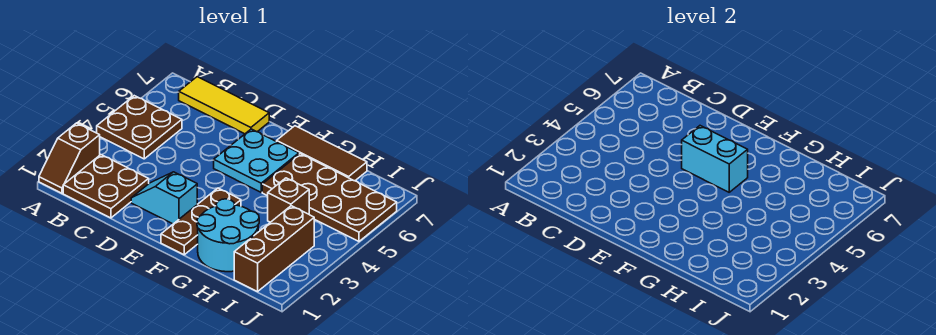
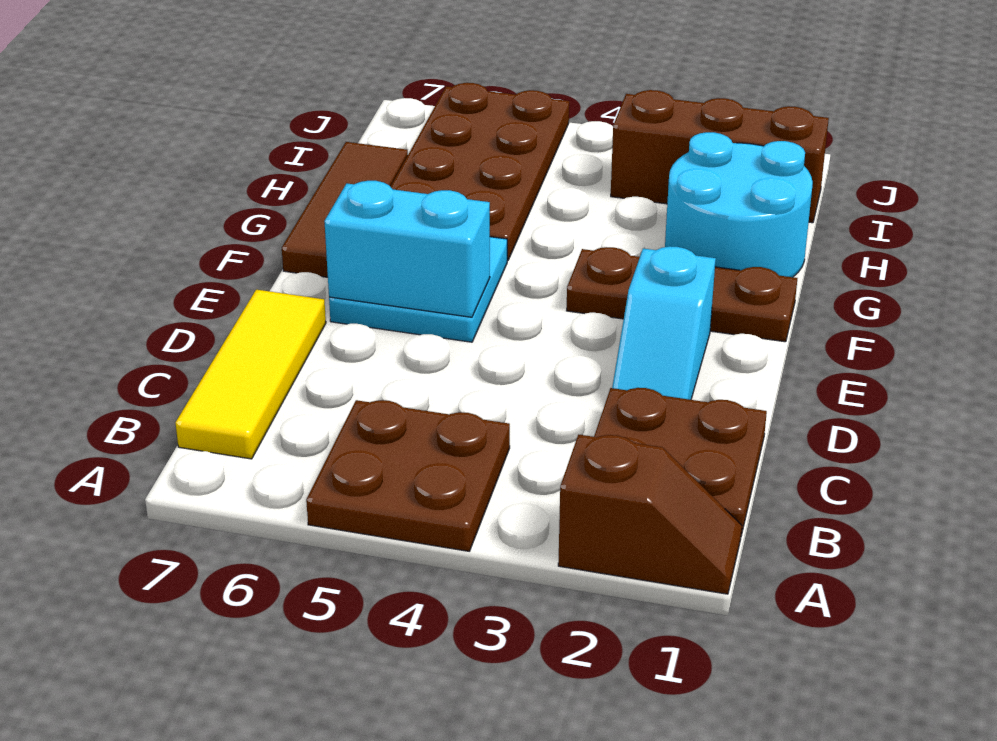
cyan 1x2 brick [682,126,748,192] -> cyan 1x2 brick turned to [324,181,490,317]
brown 1x1 brick [268,178,309,222] -> none

